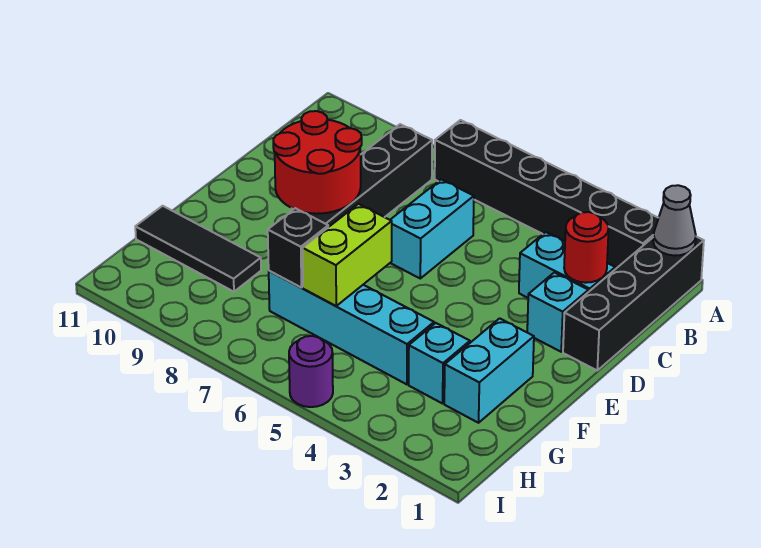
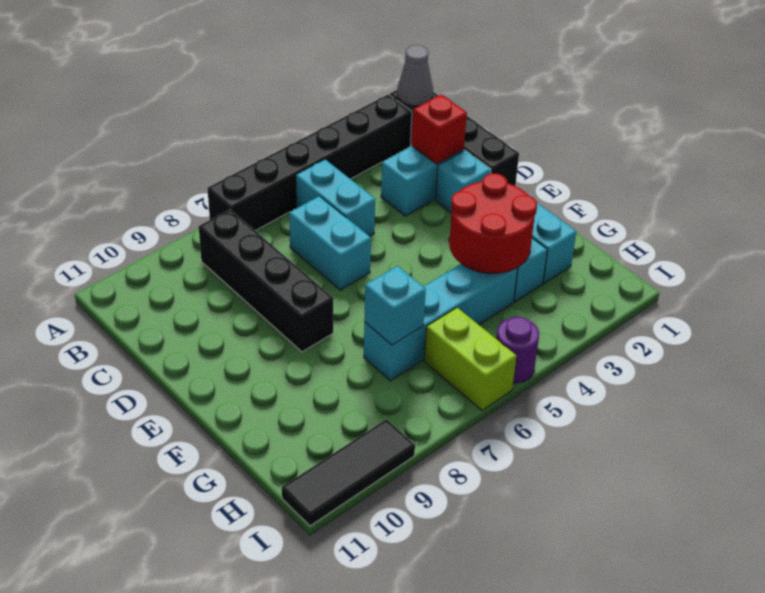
none -> cyan 1x2 brick [296,159,375,236]
red 1x1 round brick [564,212,609,283] -> red 1x1 brick [412,94,467,164]
red 2x2 round brick [273,111,362,214] -> red 2x2 round brick moved to [449,173,537,273]
lime 1x2 brick [303,204,392,306] -> lime 1x2 brick moved to [424,308,516,410]
black 1x1 brick [268,208,328,288] -> cyan 1x1 brick [364,266,426,345]
black 1x3 tile [135,206,261,292] -> black 1x3 tile moved to [282,419,415,526]

